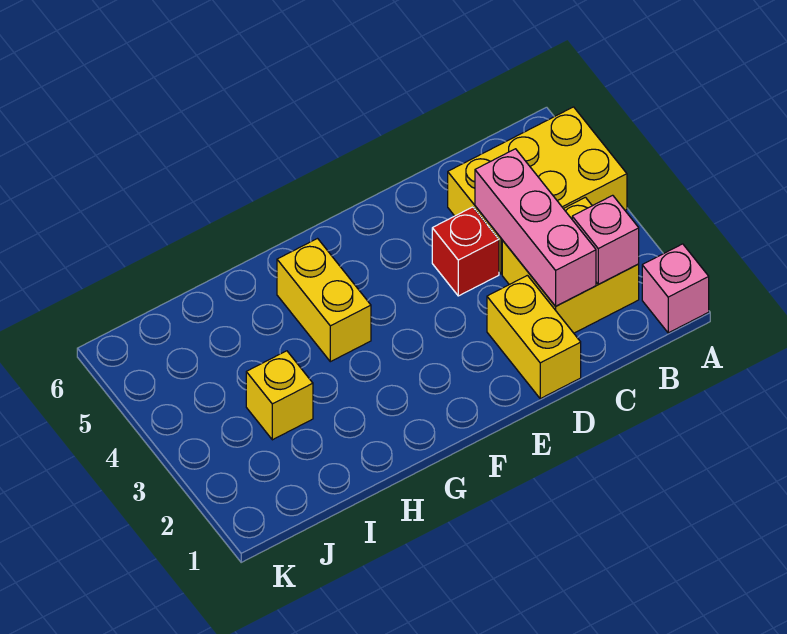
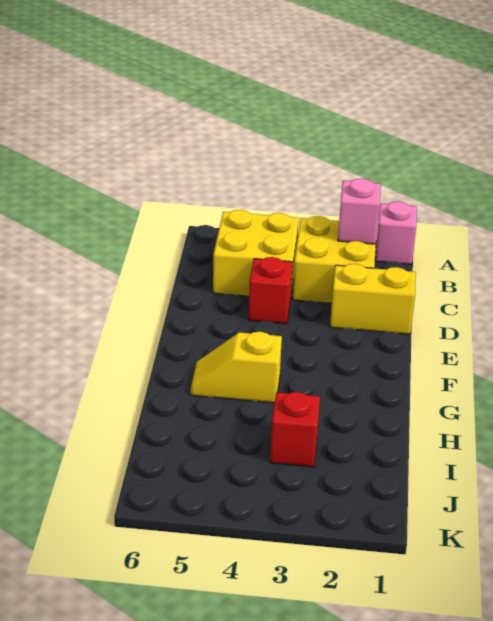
yellow 2x3 brick [448,107,627,274] -> yellow 2x2 brick [213,210,299,300]
pink 1x3 brick [475,149,596,306] -> none
yellow 1x2 brick [277,239,371,362] -> yellow 1x2 slope [191,332,282,403]
yellow 1x1 brick [246,351,313,440] -> red 1x1 brick [270,392,320,467]

